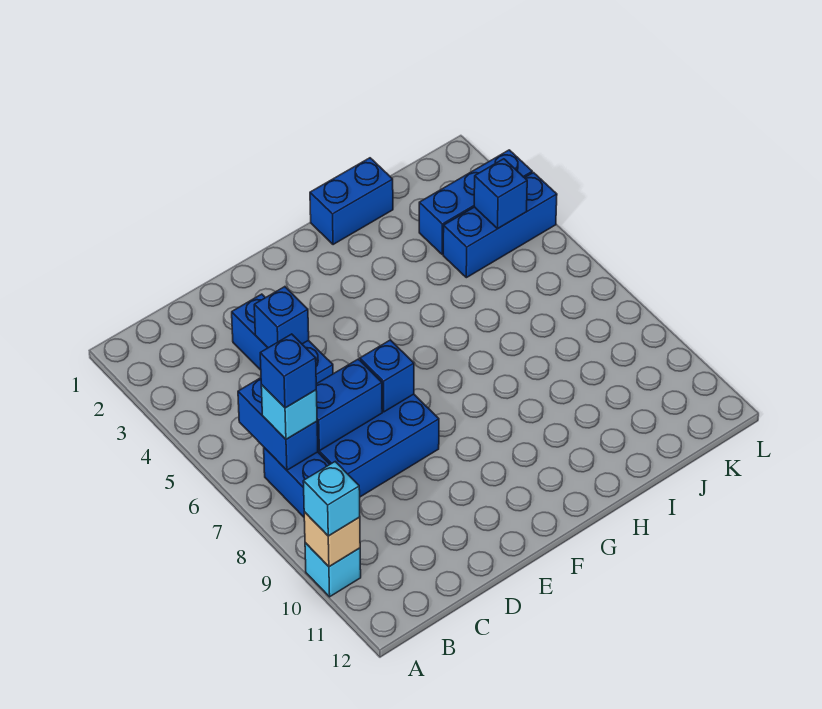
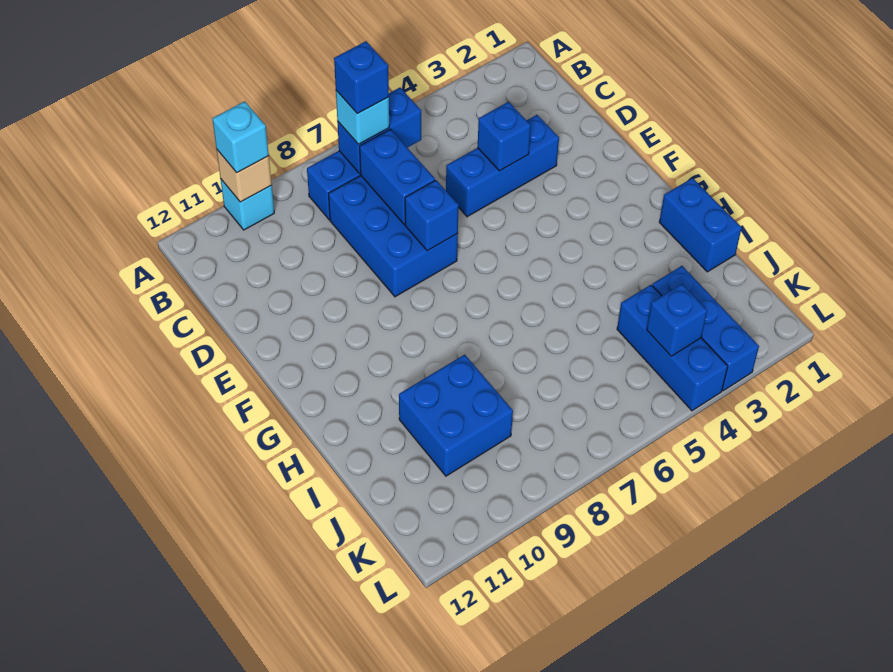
none -> blue 2x2 brick [399,355,513,476]

